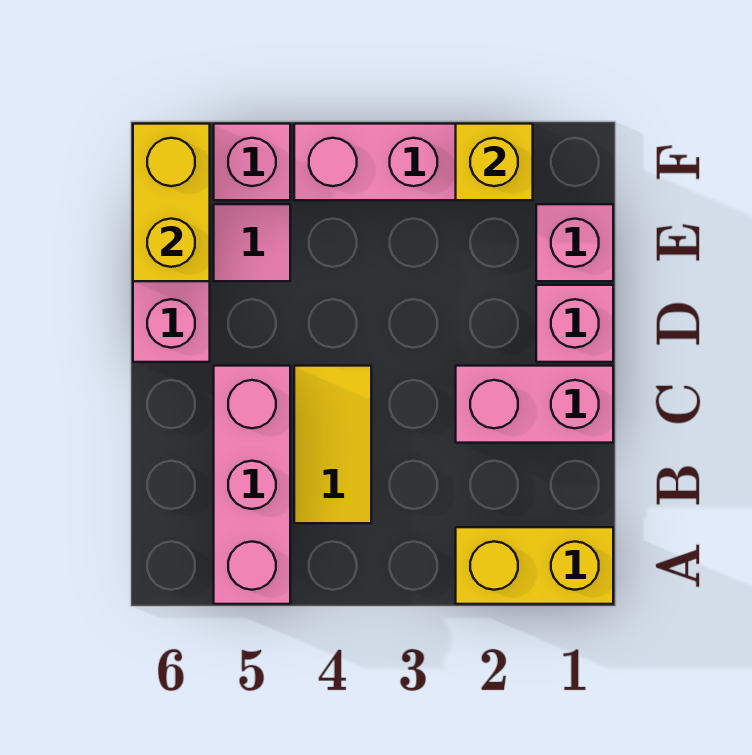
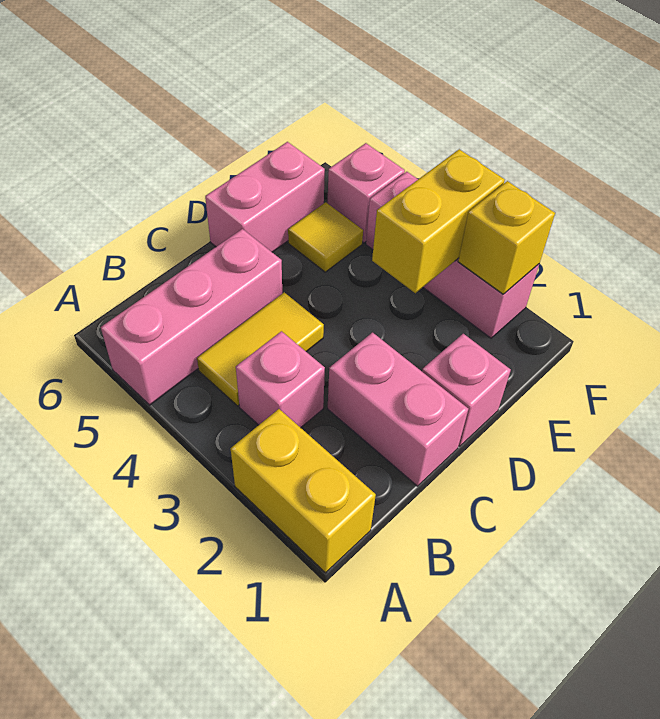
pink 1x1 brick [536,204,613,281] -> pink 1x1 brick moved to [236,331,325,428]
pink 1x1 tile [214,204,290,281] -> yellow 1x1 tile [288,202,363,272]
yellow 1x2 brick [133,124,210,281] -> yellow 1x2 brick moved to [372,149,505,293]

